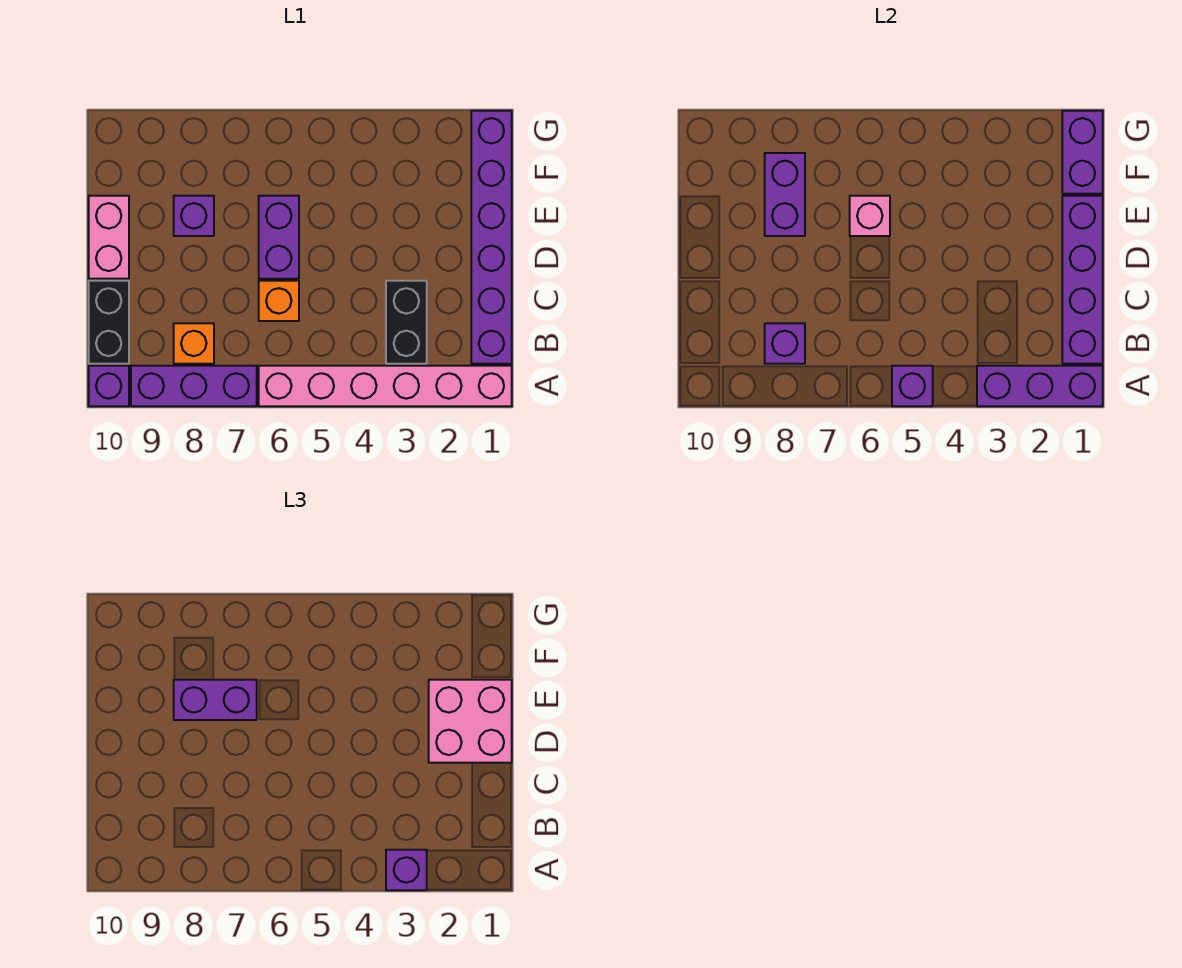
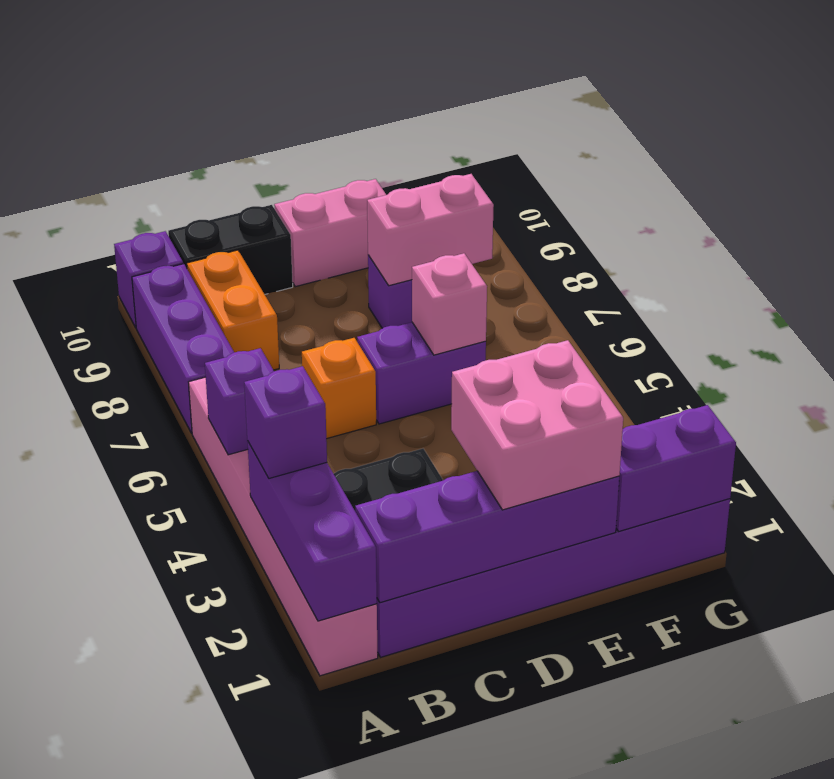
orange 1x1 brick [174,323,214,364] -> orange 1x2 brick [187,250,279,370]
purple 1x1 brick [765,323,805,364] -> none
purple 1x2 brick [174,680,257,720] -> none
purple 1x2 brick [765,153,805,236] -> pink 1x2 brick [367,174,494,286]

